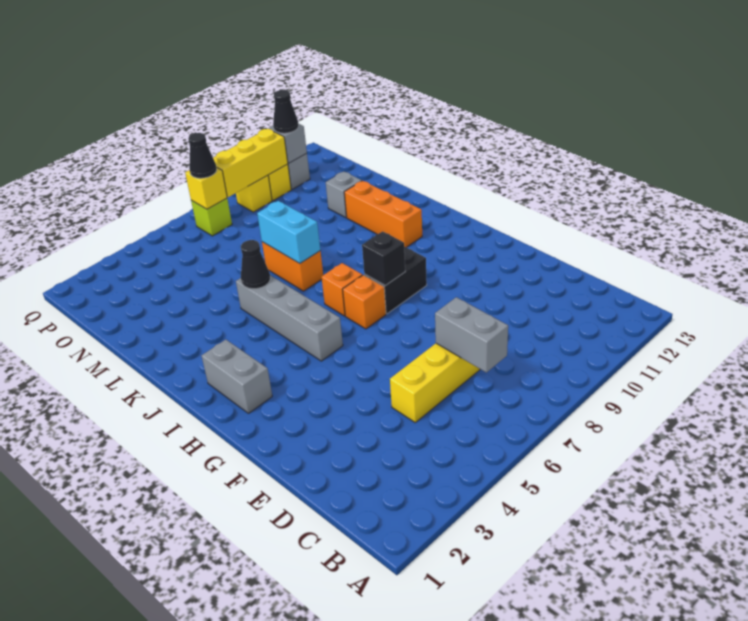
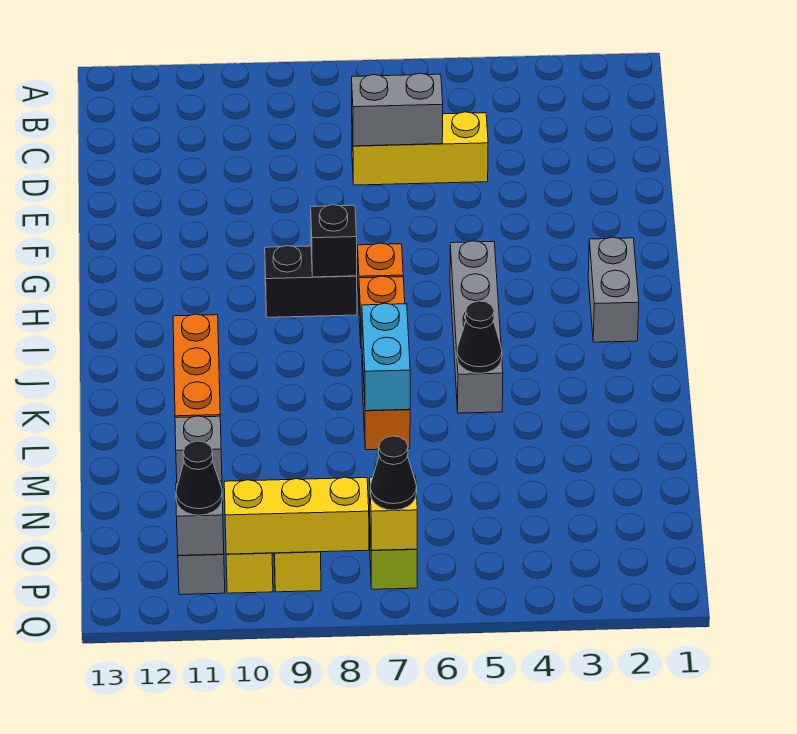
grey 1x2 brick [435,297,508,372] -> grey 1x2 brick turned to [352,73,443,146]

